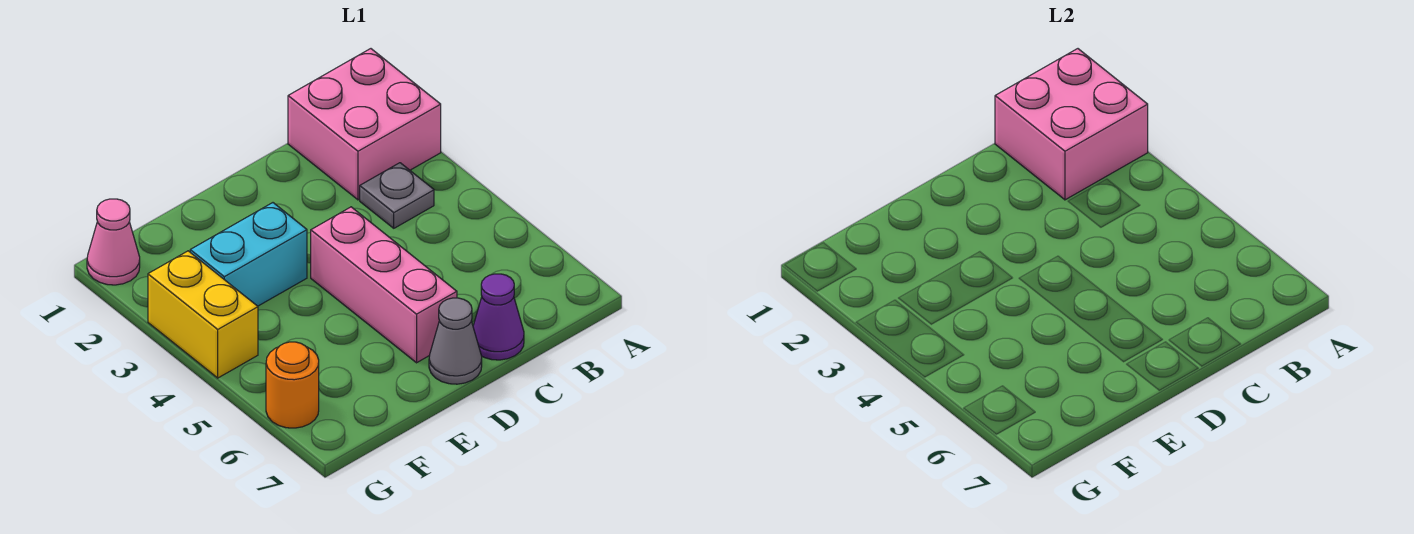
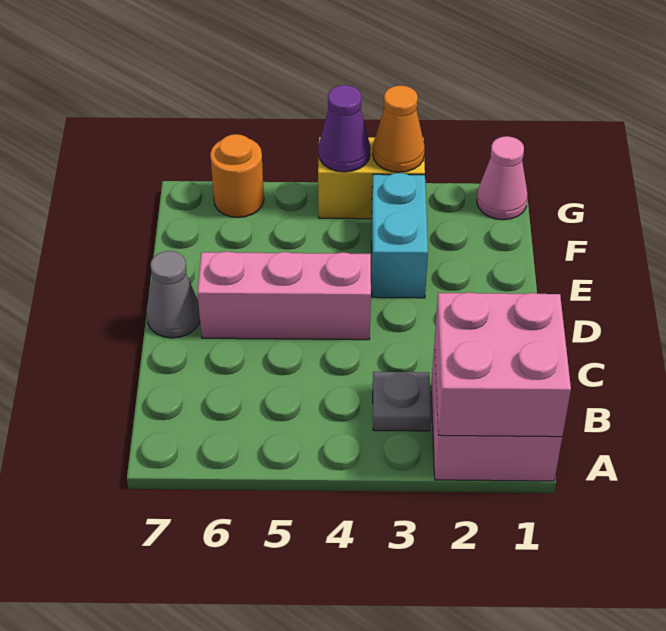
purple 1x1 cone [473,274,524,360] -> purple 1x1 cone moved to [318,85,370,172]
none -> orange 1x1 cone [373,85,425,172]

